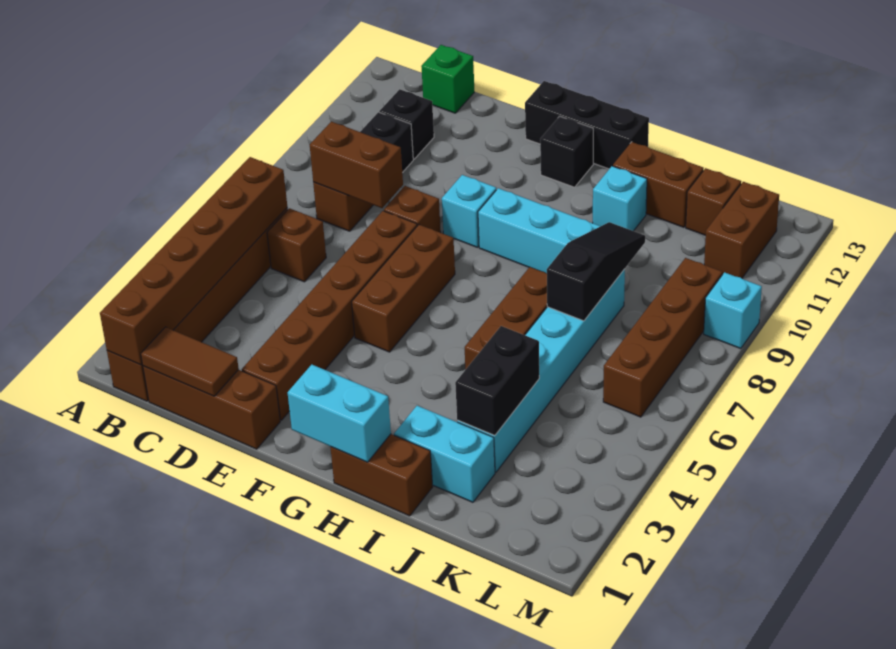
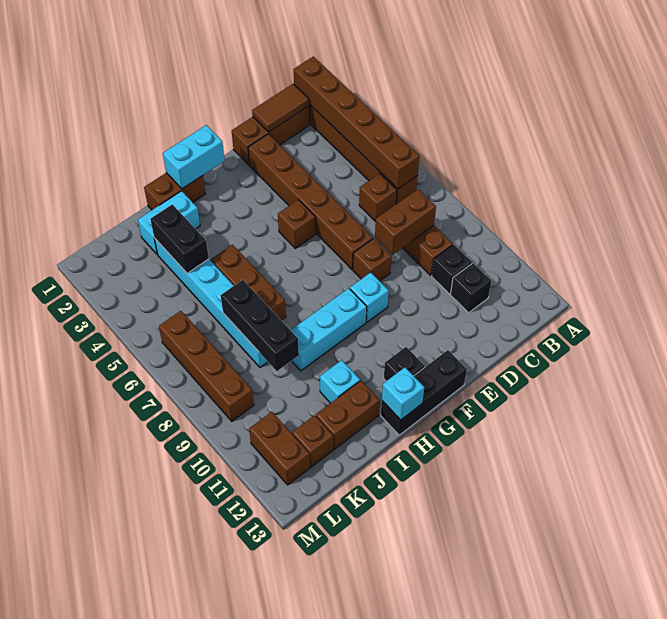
green 1x1 brick [421,45,474,113] -> none
brown 1x3 brick [352,225,455,352] -> brown 1x1 brick [278,200,316,248]
black 1x3 slope [547,222,645,321] -> black 1x3 brick [221,280,299,371]
cyan 1x1 brick [704,272,762,349] -> cyan 1x1 brick moved to [382,367,424,420]

